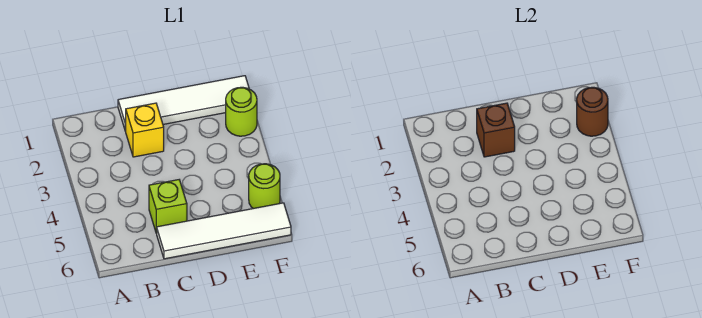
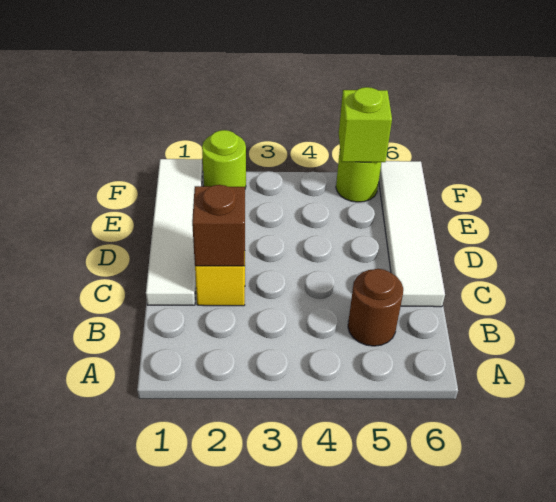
lime 1x1 brick [149,180,187,233] -> lime 1x1 brick moved to [339,87,392,162]
brown 1x1 round brick [577,87,608,136] -> brown 1x1 round brick moved to [348,269,403,346]

